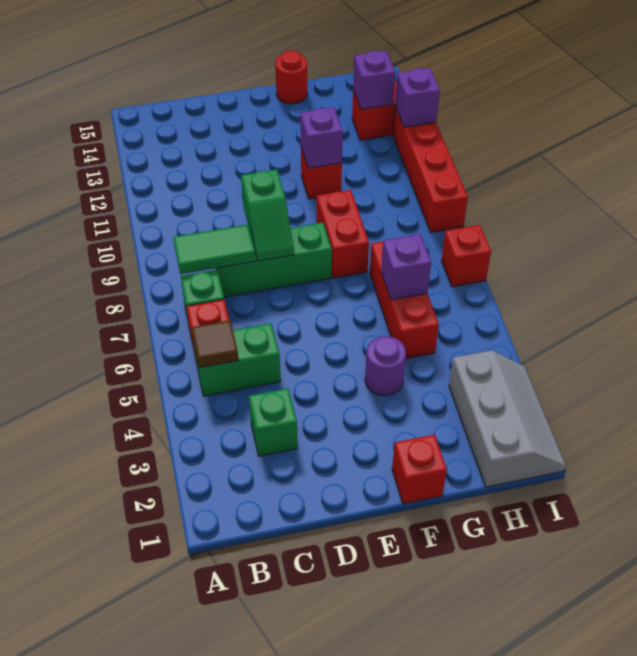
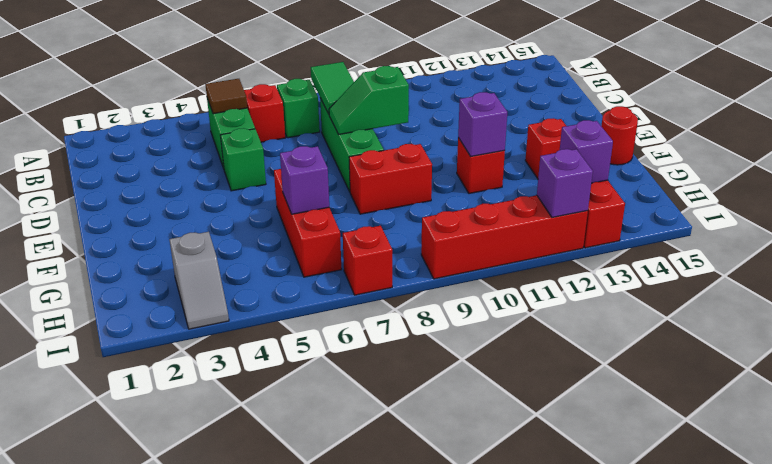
green 1x1 brick [249,389,298,456] -> green 1x1 brick moved to [220,128,266,191]
red 1x1 brick [392,435,447,504] -> red 1x1 brick moved to [525,118,566,179]
purple 1x1 round brick [365,336,406,396] -> none
red 1x3 brick [370,241,439,358] -> red 1x3 brick turned to [274,169,341,277]
grey 2x3 slope [449,350,566,487] -> grey 1x2 slope [169,232,229,329]

